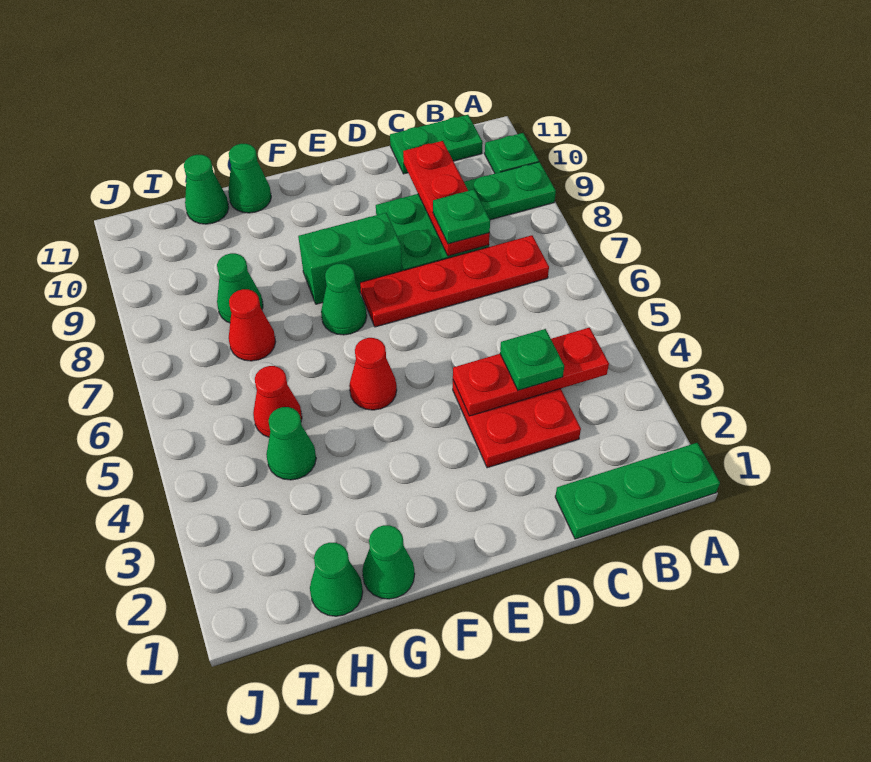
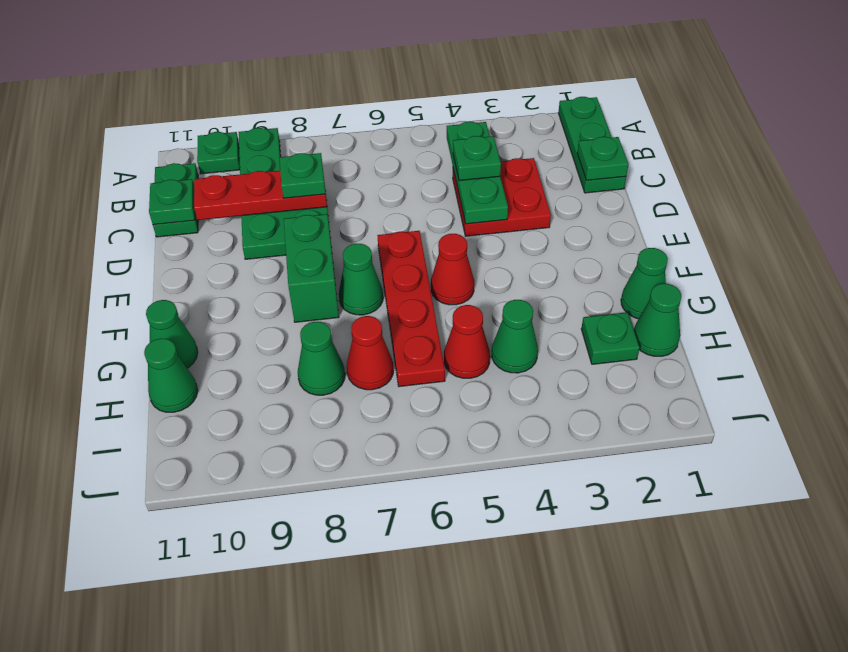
red 1x3 plate [453,328,609,416] -> green 1x3 plate [447,122,508,224]
red 1x4 plate [360,235,549,327] -> red 1x4 plate moved to [377,231,445,387]
none -> green 1x1 plate [577,137,628,180]
none -> green 1x1 plate [149,179,195,225]
none -> green 1x1 plate [581,312,639,364]

